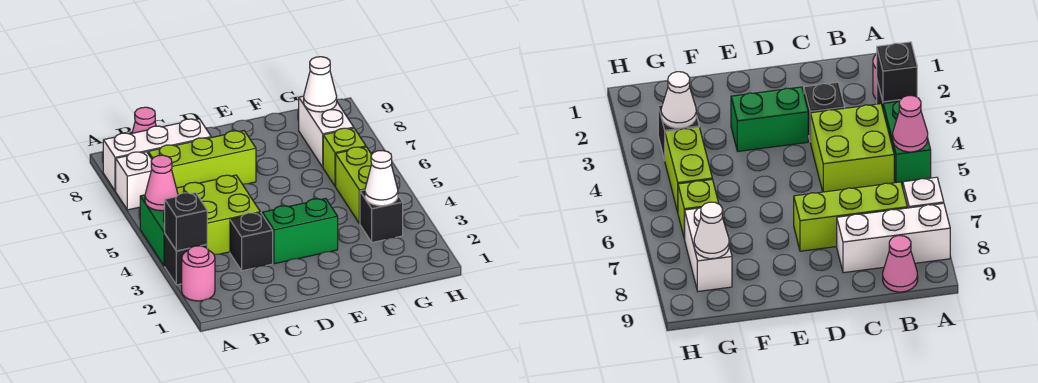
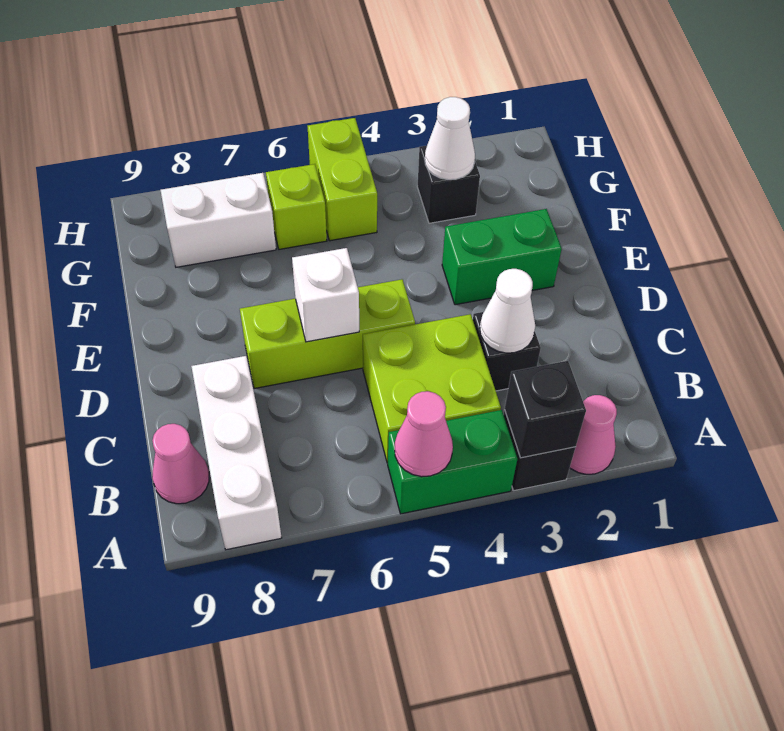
pink 1x1 round brick [182,246,215,301] -> pink 1x1 cone [570,395,617,474]
white 1x1 brick [116,152,152,210] -> white 1x1 brick moved to [292,248,359,342]
lime 1x3 brick [148,131,256,188] -> lime 1x3 brick turned to [240,279,415,389]
green 1x2 brick [262,198,338,264] -> green 1x2 brick turned to [442,209,562,305]
lime 1x2 brick [336,147,372,224] -> lime 1x2 brick turned to [308,118,377,241]
white 1x1 cone [304,57,337,112] -> white 1x1 cone moved to [480,269,535,353]

